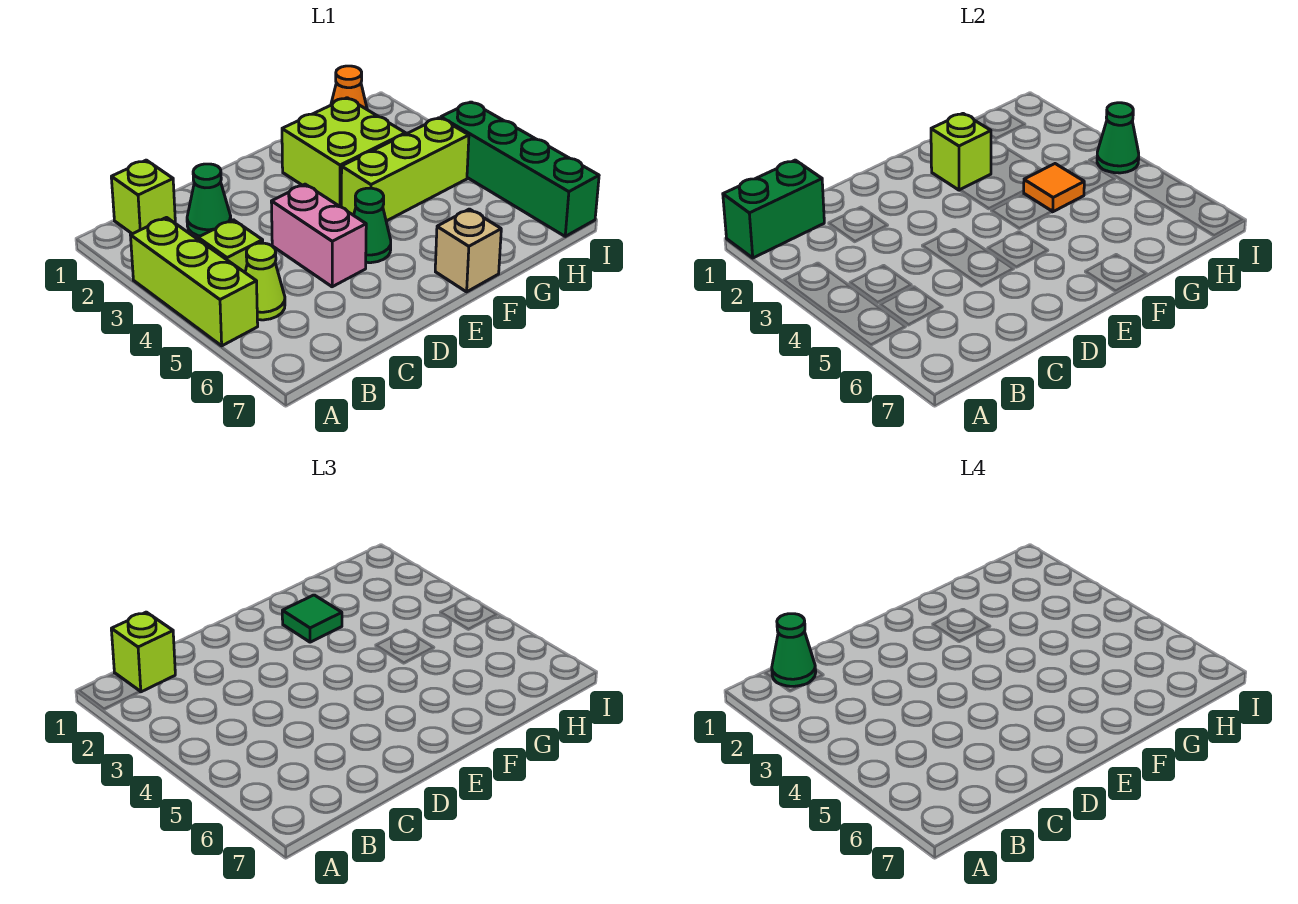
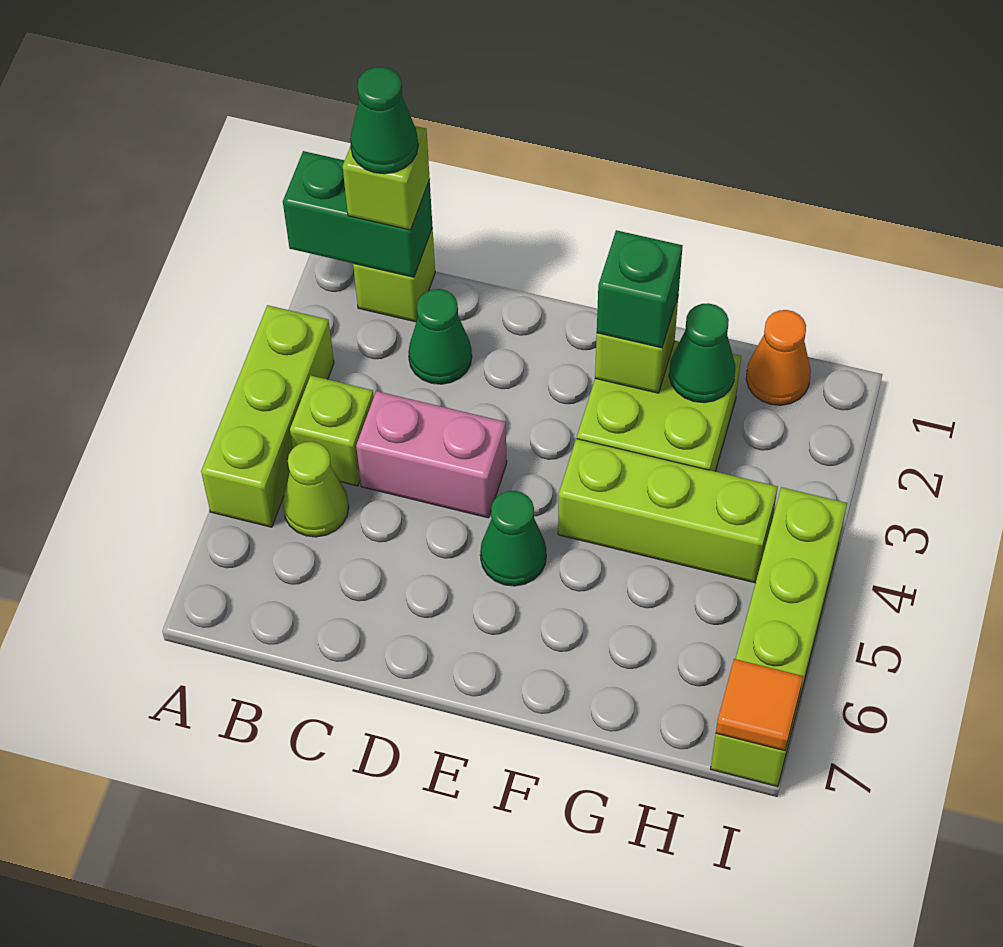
pink 1x2 brick [271,184,366,287] -> pink 1x2 brick turned to [356,391,507,518]
green 1x1 tile [282,595,342,642] -> green 1x1 brick [597,230,683,348]
tan 1x1 brick [435,209,501,292] -> none
orange 1x1 tile [1024,164,1084,212] -> orange 1x1 tile moved to [716,659,803,751]
green 1x4 brick [441,102,599,236] -> lime 1x4 brick [711,487,847,787]
green 1x1 cone [1097,103,1139,173] -> green 1x1 cone moved to [669,303,736,403]

